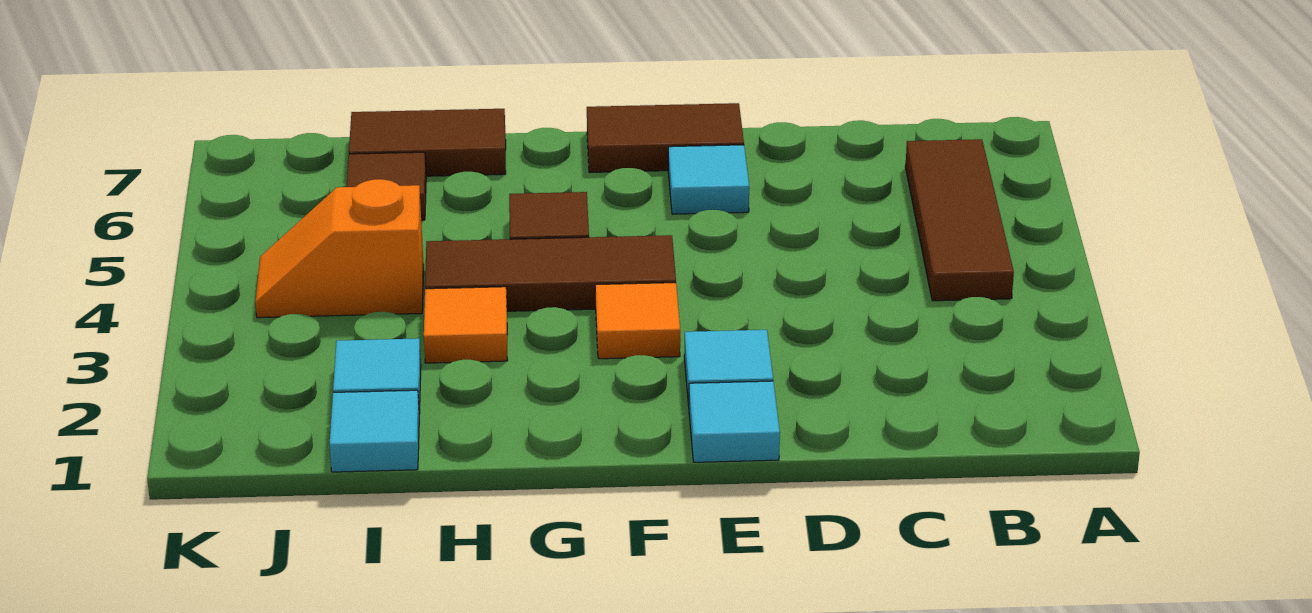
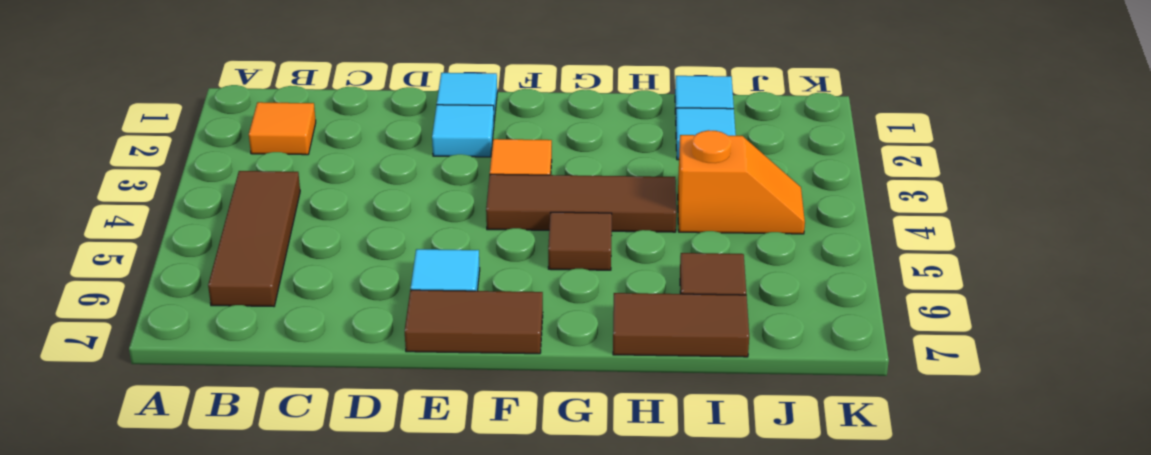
orange 1x1 tile [424,287,508,363] -> orange 1x1 tile moved to [249,102,316,155]

